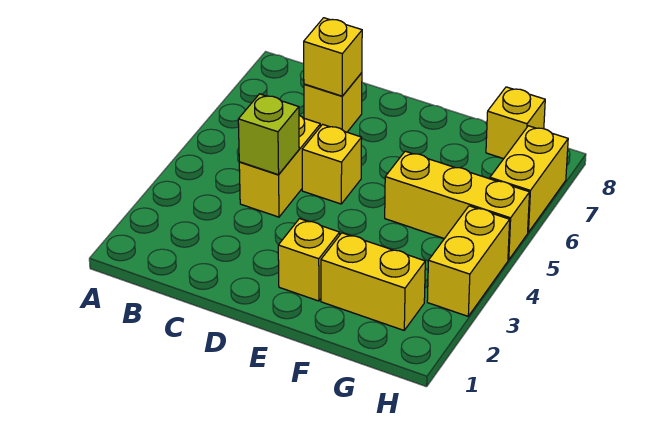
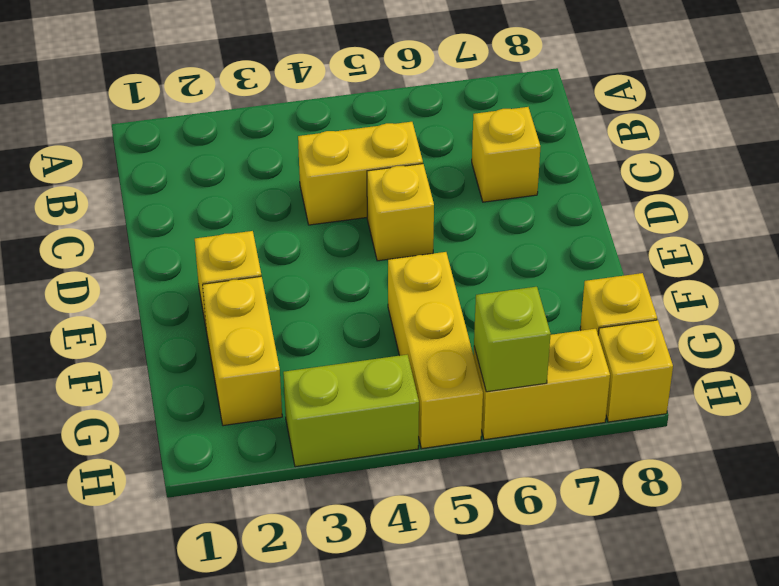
lime 1x1 brick [238,94,299,175] -> lime 1x1 brick moved to [474,287,551,392]
yellow 1x1 brick [304,18,362,96] -> yellow 1x1 brick moved to [598,320,673,422]
yellow 1x2 brick [427,206,510,316] -> lime 1x2 brick [283,355,419,467]

